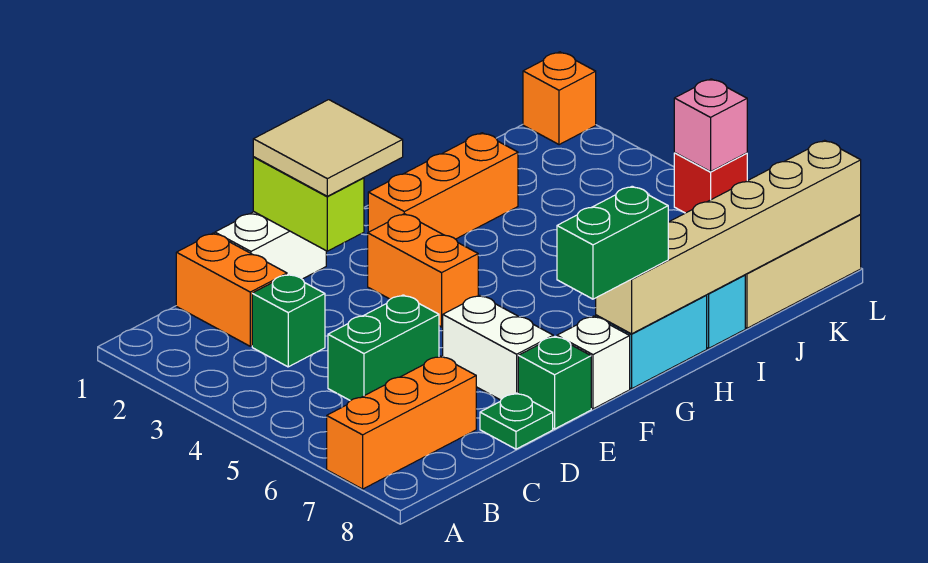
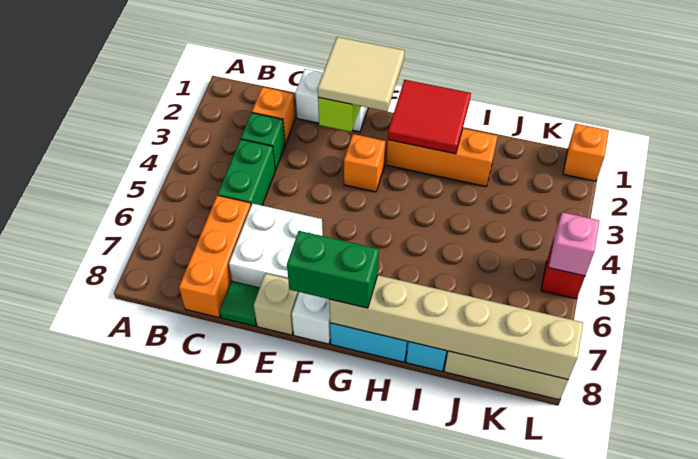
orange 1x3 brick [327,356,476,489] -> orange 1x3 brick turned to [179,196,251,318]
orange 1x2 brick [176,233,287,346] -> orange 1x1 brick [252,87,295,144]
green 1x2 brick [328,295,439,401] -> green 1x2 brick turned to [218,139,275,205]
green 1x1 plate [480,393,553,449] -> green 1x1 tile [220,281,260,326]
white 1x2 brick [443,295,553,400] -> white 2x2 brick [229,203,323,287]
green 1x1 brick [518,336,591,429] -> tan 1x1 brick [254,274,299,335]
orange 1x2 brick [368,214,478,327] -> orange 1x1 brick [344,134,386,192]
none -> red 2x2 tile [388,80,471,154]

